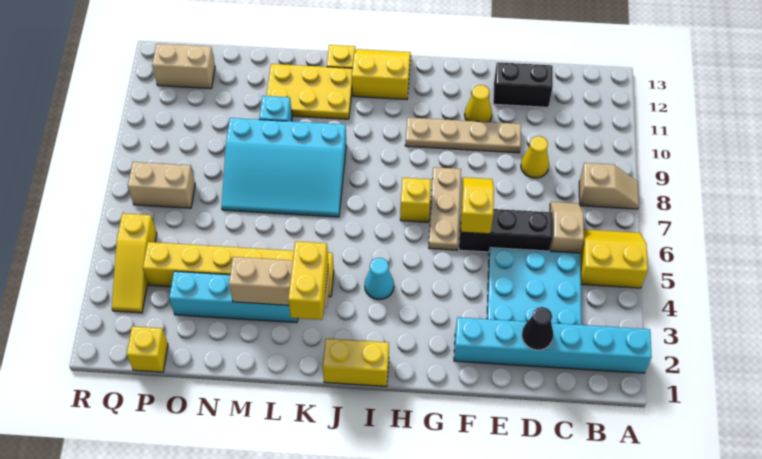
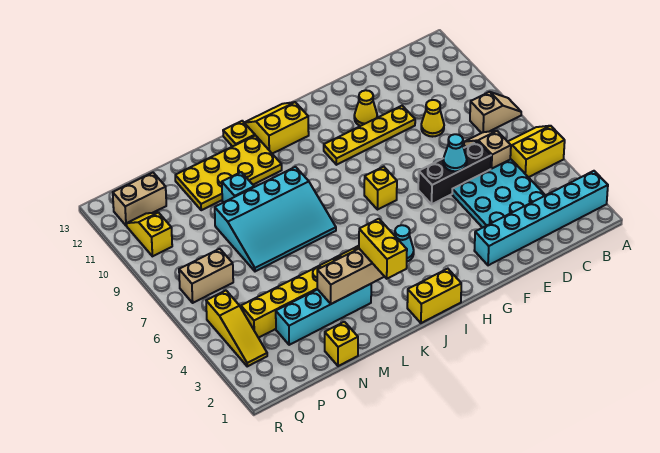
black 1x1 cone [522,307,553,350] -> none
black 1x2 brick [493,62,553,107] -> none
none -> cyan 1x1 cone [443,134,467,171]
tan 1x4 plate [405,117,521,153] -> yellow 1x4 plate [324,106,415,165]
yellow 1x2 slope [461,177,494,234] -> yellow 1x2 slope moved to [127,212,172,256]
tan 1x3 plate [429,167,461,250] -> none
yellow 2x3 plate [266,64,353,119] -> yellow 2x4 plate [175,136,282,210]
yellow 1x1 brick [127,326,168,372] -> yellow 1x1 brick moved to [325,322,358,366]

